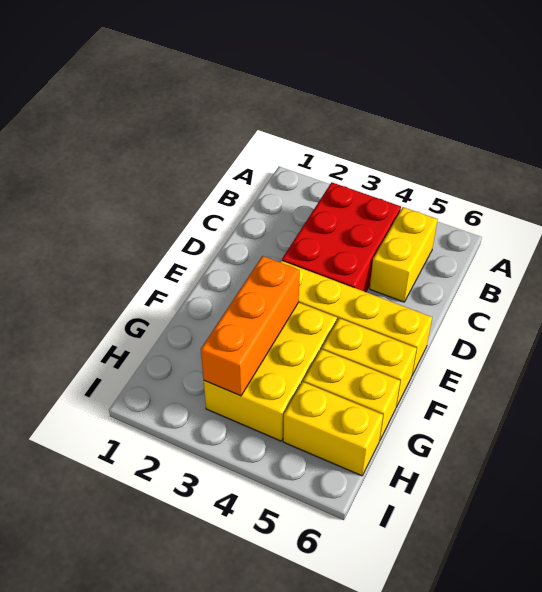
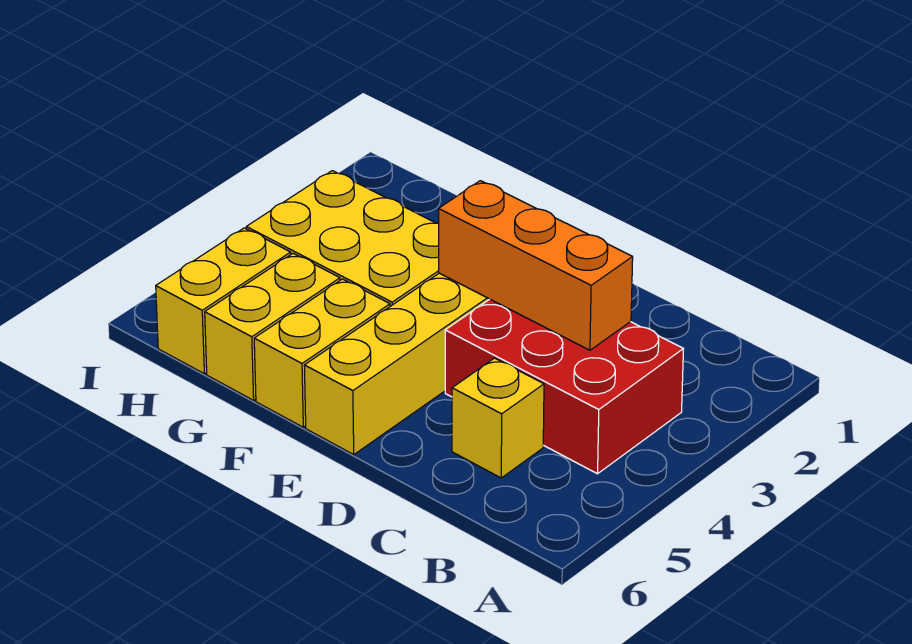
yellow 1x2 brick [370,207,438,302] -> yellow 1x1 brick [452,358,544,478]
orange 1x3 brick [201,256,300,396] -> orange 1x3 brick moved to [439,181,633,350]

